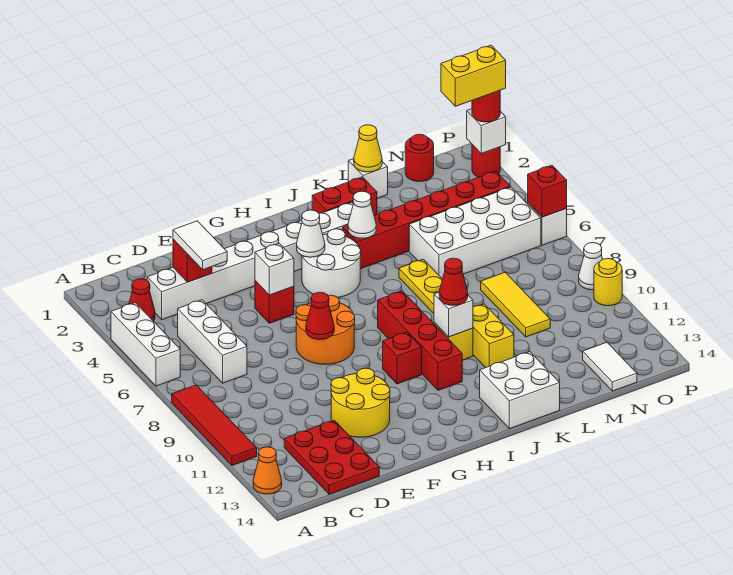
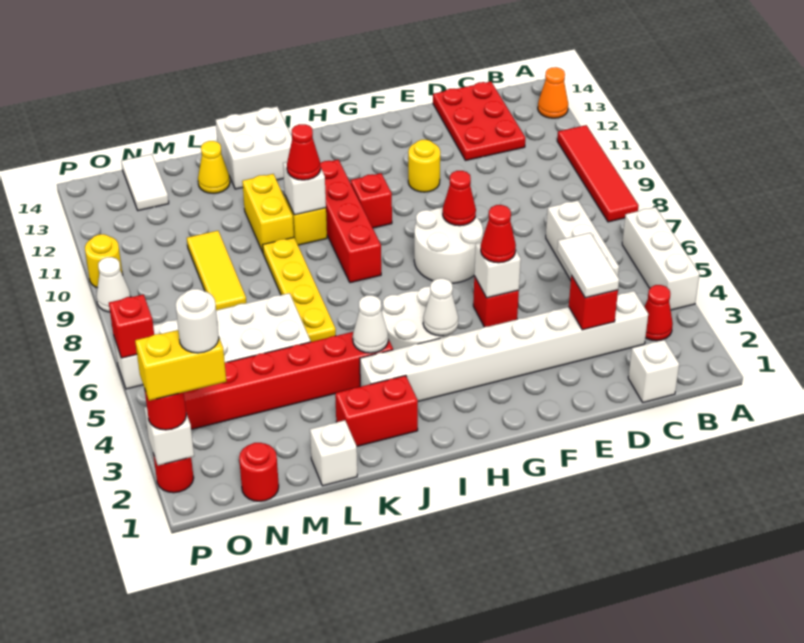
none -> white 1x1 brick [628,340,679,402]
yellow 2x2 round brick [331,368,390,437] -> yellow 1x1 round brick [408,140,440,192]
none -> red 1x1 cone [481,205,516,263]
orange 2x2 round brick [296,295,355,364] -> white 2x2 round brick [414,207,483,283]
yellow 1x1 cone [354,125,382,172] -> yellow 1x1 cone moved to [198,141,230,194]
none -> white 1x1 round brick [175,289,219,353]

